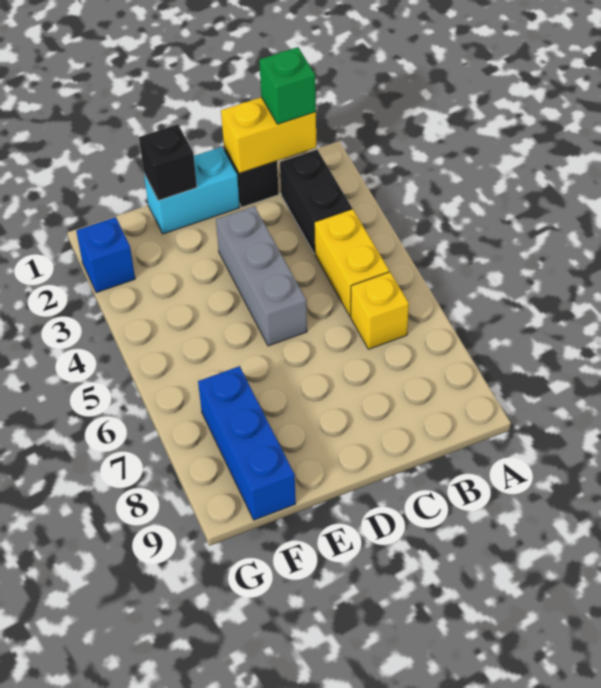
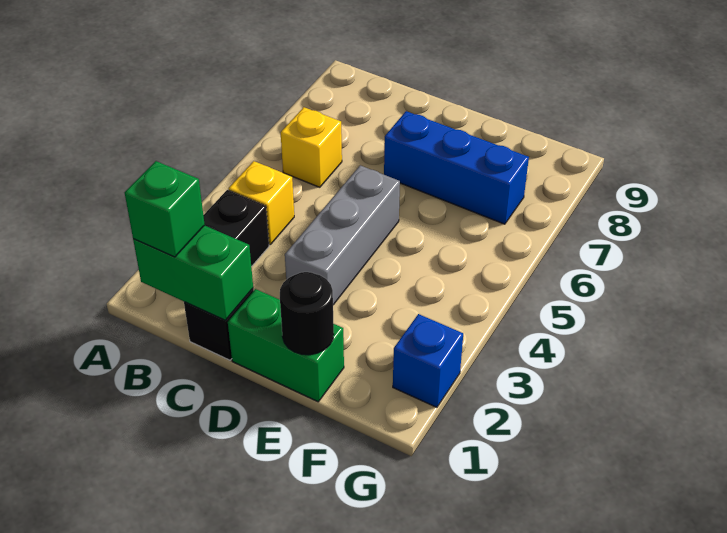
yellow 1x2 brick [221,97,316,173] -> green 1x2 brick [133,225,253,320]
yellow 1x2 brick [314,209,389,316] -> yellow 1x1 brick [228,161,294,245]
cyan 1x2 brick [144,147,240,234] -> green 1x2 brick [228,289,344,402]
black 1x1 brick [139,124,197,201] -> black 1x1 round brick [280,272,334,355]
blue 1x3 brick [198,366,296,520] -> blue 1x3 brick turned to [384,111,529,224]

